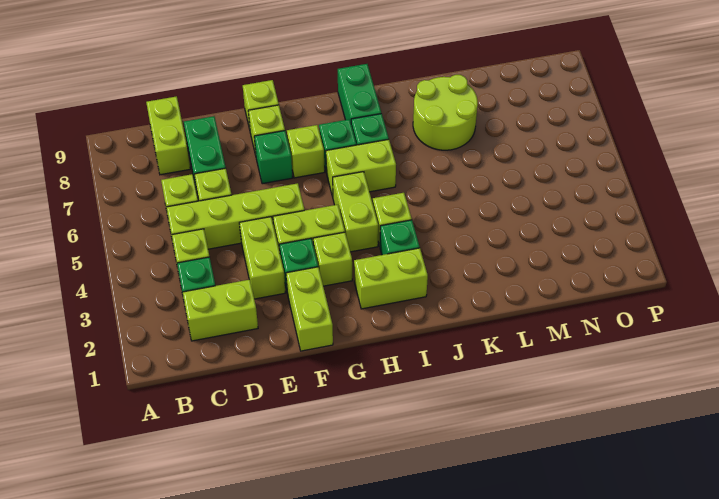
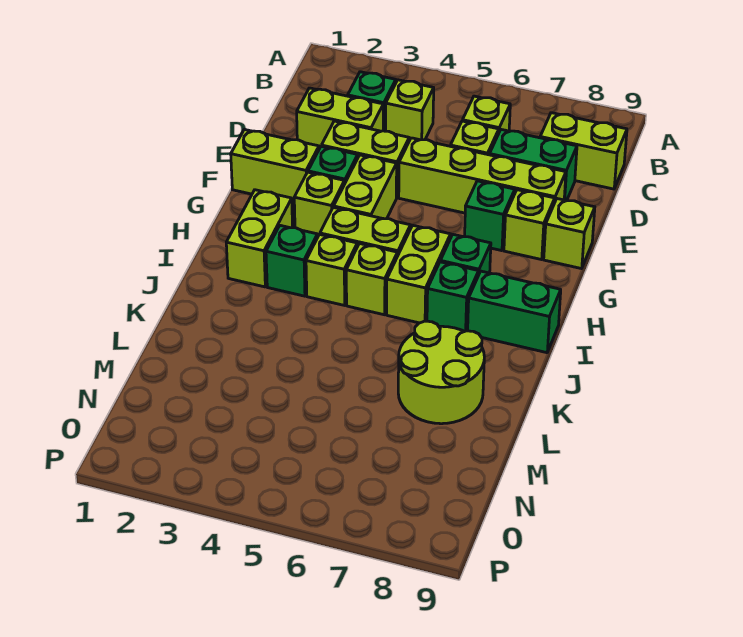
lime 1x2 brick [183,280,258,341] -> lime 1x2 brick turned to [297,88,383,149]
lime 1x4 brick [166,183,304,249] -> lime 1x4 brick turned to [399,138,566,213]
lime 1x1 brick [287,125,325,178] -> lime 1x1 brick moved to [346,244,397,315]

